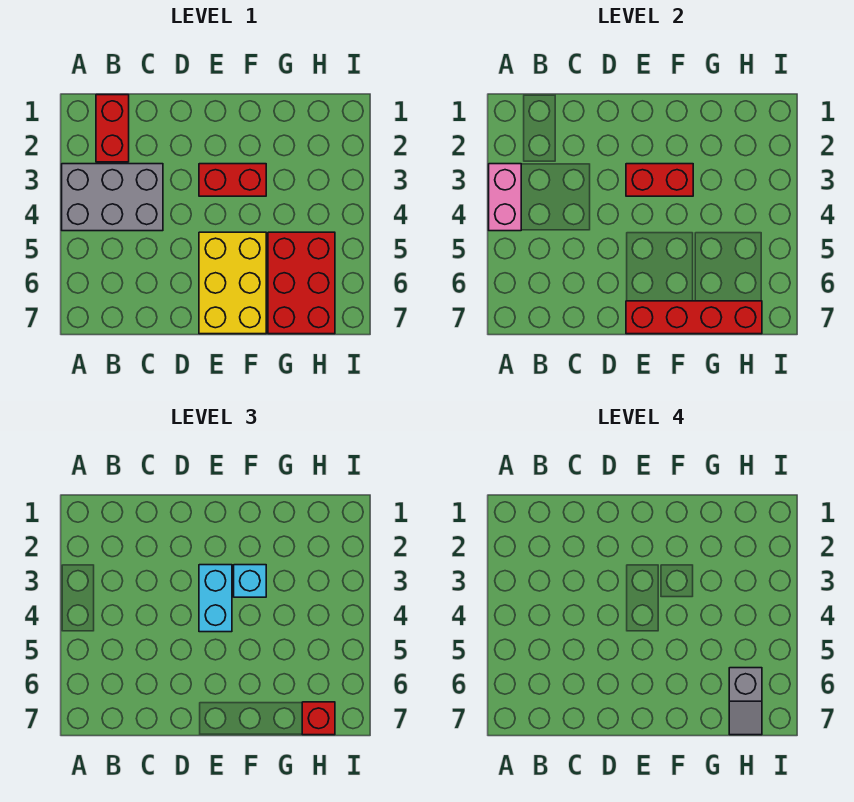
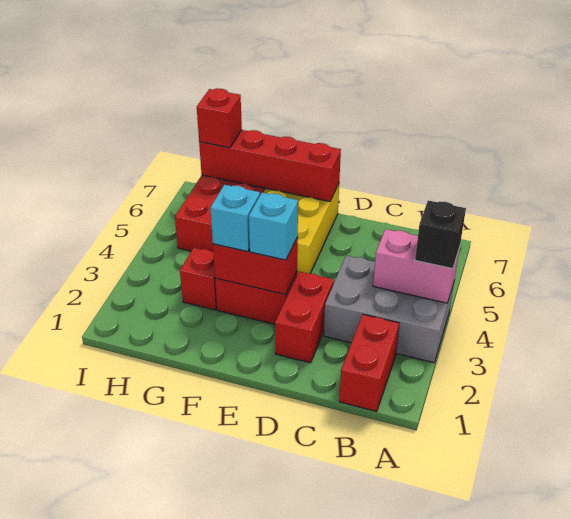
pink 1x2 brick [489,164,521,231] -> pink 1x2 brick turned to [373,229,460,303]
none -> black 1x1 brick [415,200,466,269]
none -> red 1x2 brick [275,272,334,363]
cyan 1x2 brick [199,565,232,632] -> cyan 1x1 brick [249,193,298,260]
none -> red 1x1 brick [180,248,217,310]
grey 1x2 slope [729,668,762,735] -> none

